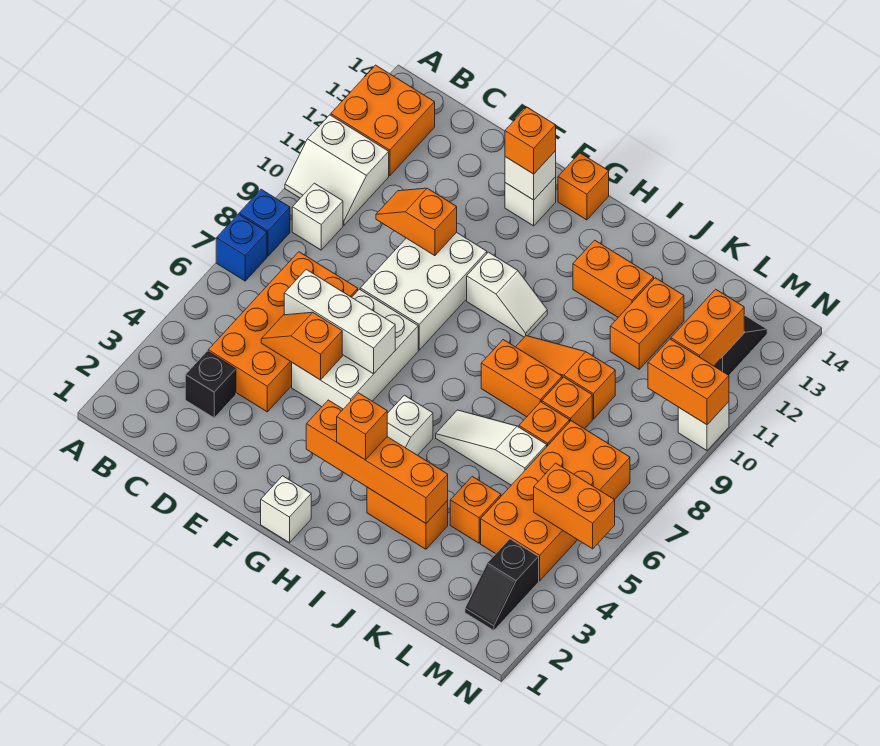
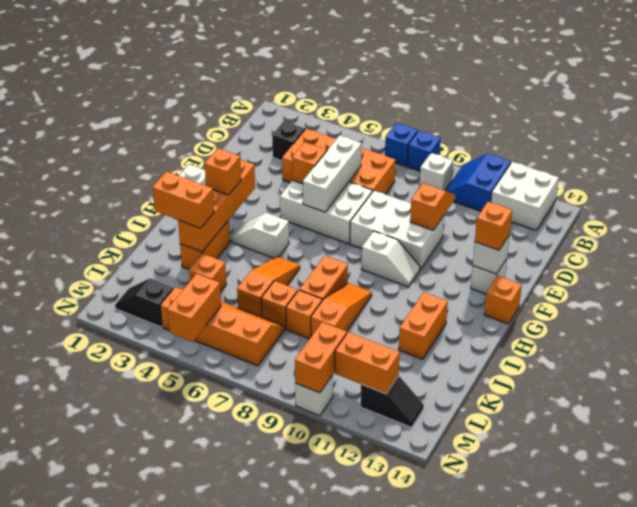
white 2x2 slope [285,115,389,225] -> blue 2x2 slope [445,154,511,211]
orange 2x2 brick [331,65,435,176] -> white 2x2 brick [491,162,559,230]
white 1x2 slope [467,252,547,337] -> white 1x2 slope turned to [362,231,420,287]
white 1x3 slope [436,410,547,485] -> orange 1x3 slope [237,256,300,317]
orange 1x2 brick [610,278,684,369] -> orange 1x2 brick moved to [152,171,214,228]
orange 2x4 brick [481,421,630,581] -> orange 2x4 slope [160,288,285,366]

